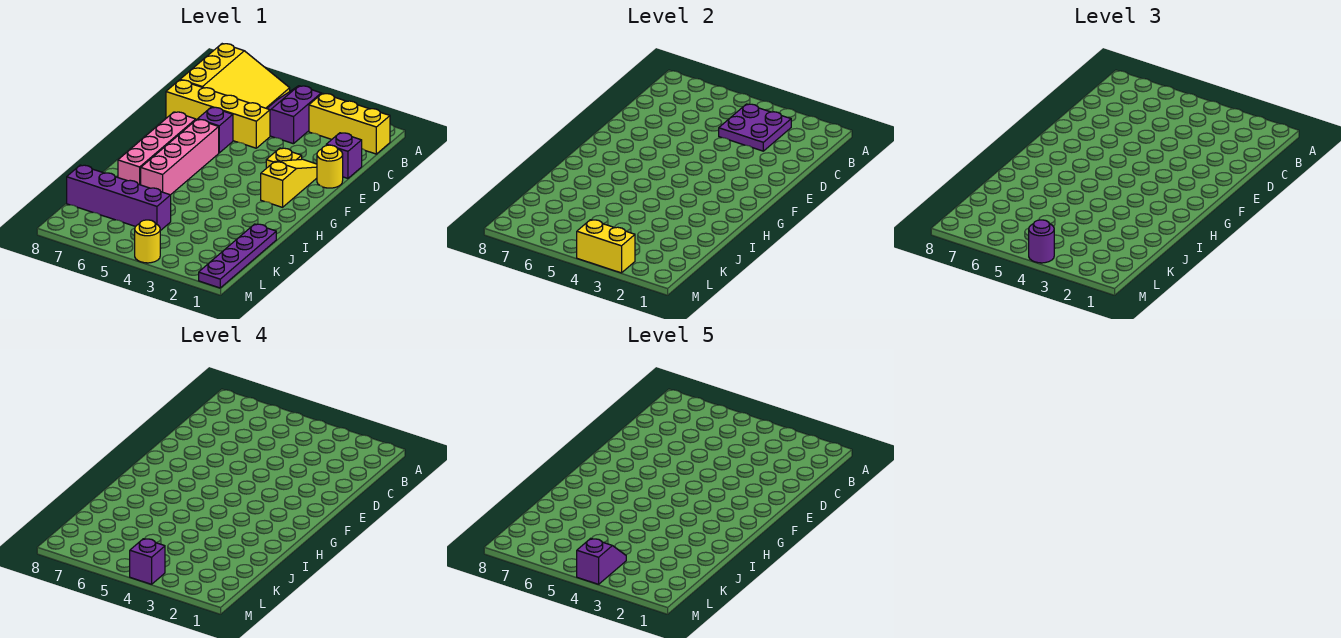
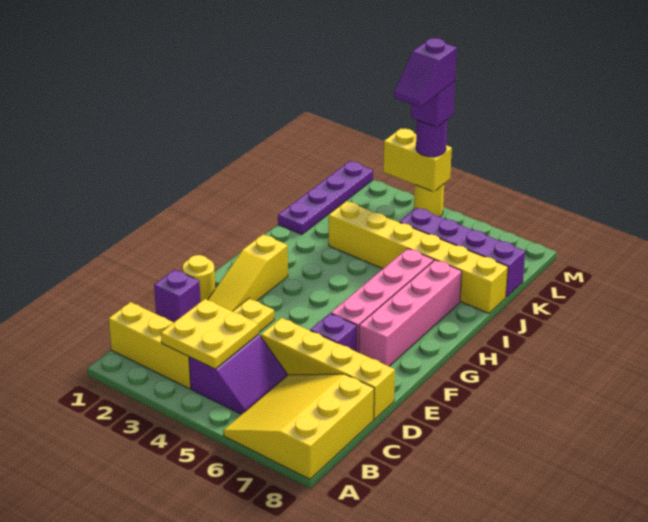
purple 2x2 plate [719,104,791,151] -> yellow 2x2 plate [161,299,259,369]
none -> yellow 1x6 brick [329,201,508,313]

